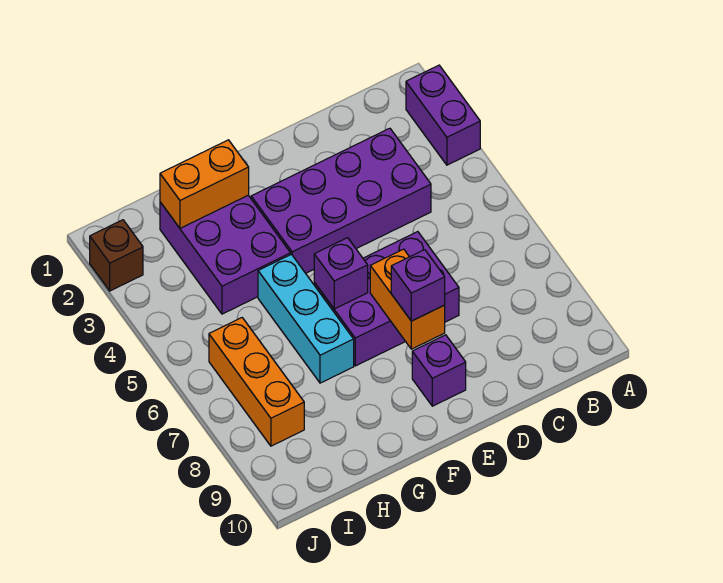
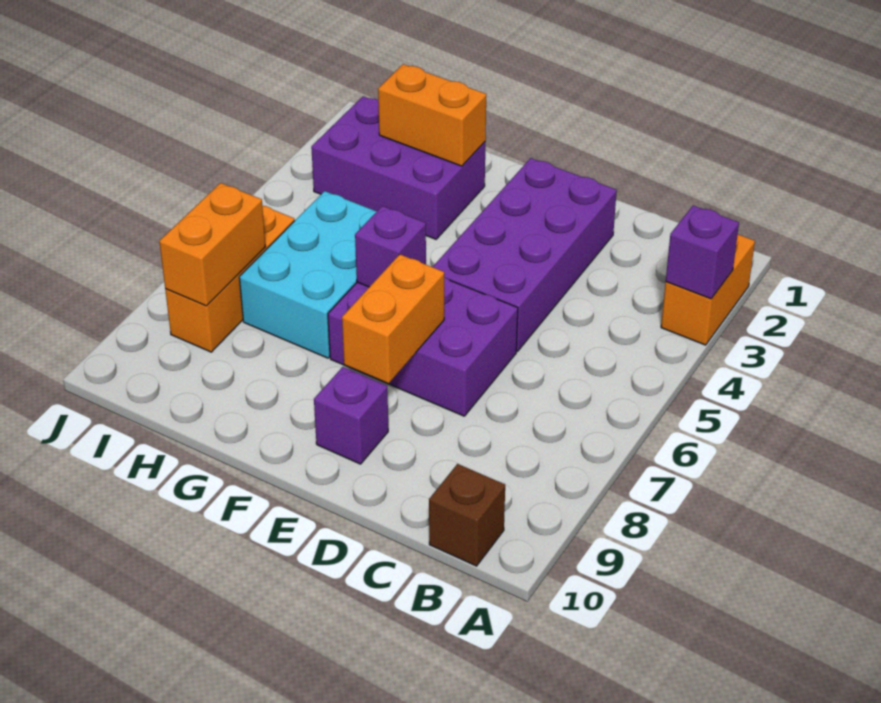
purple 1x2 brick [406,65,480,165] -> orange 1x2 brick [661,235,755,345]
purple 2x4 brick [251,128,431,273] -> purple 2x4 brick turned to [433,158,617,352]
purple 1x1 brick [391,250,445,321] -> purple 1x1 brick moved to [666,206,739,299]
purple 2x3 brick [160,195,291,314] -> purple 2x3 brick turned to [311,96,485,239]
cyan 1x3 brick [258,254,354,383] -> cyan 2x3 brick [239,191,377,358]
none -> orange 1x2 brick [159,183,265,306]
brown 1x1 brick [90,220,143,291] -> brown 1x1 brick moved to [429,464,505,566]

